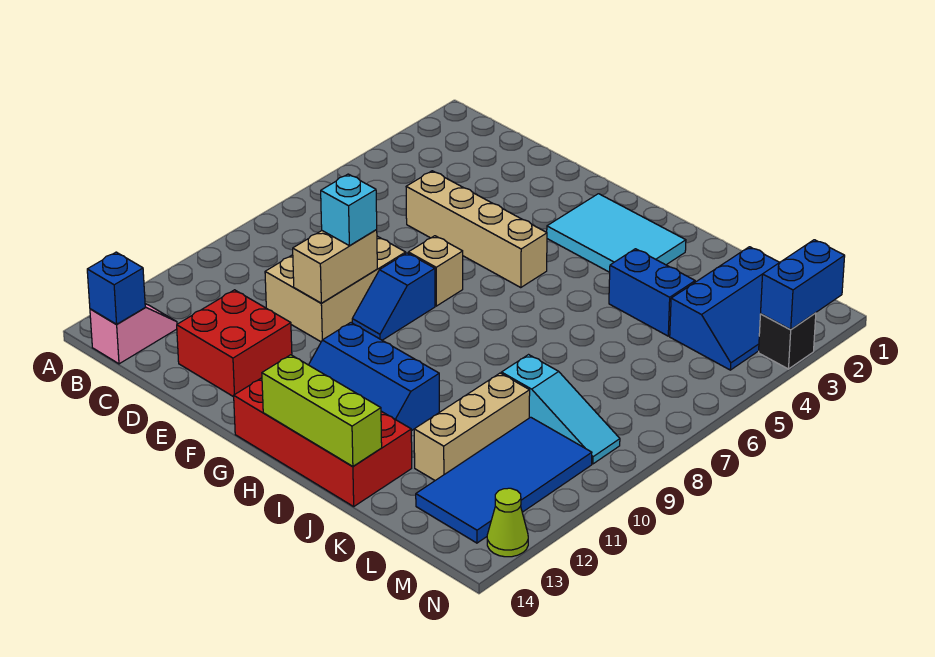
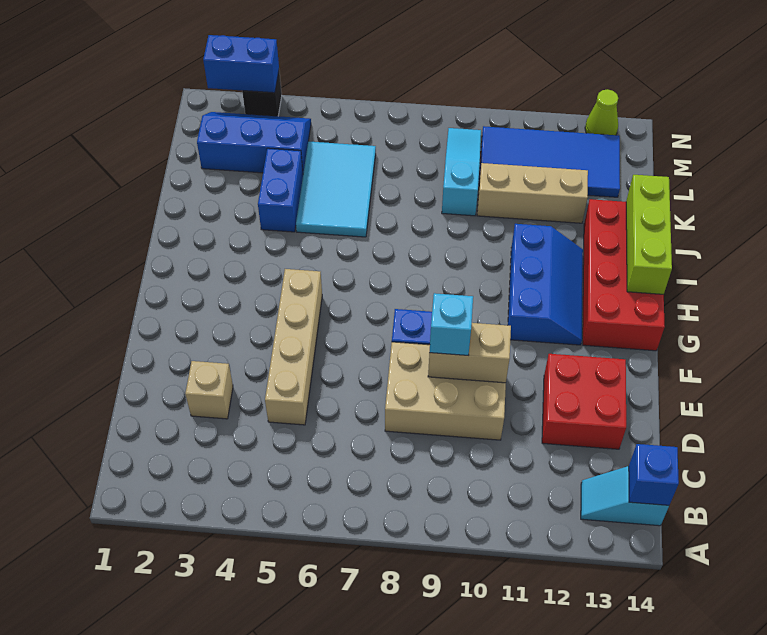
pink 1x2 slope [90,304,177,364] -> cyan 1x2 slope [581,466,669,526]
tan 1x1 brick [408,236,463,306] -> tan 1x1 brick moved to [185,361,233,419]
cyan 2x3 tile [547,194,686,272] -> cyan 2x3 tile moved to [296,141,376,237]

